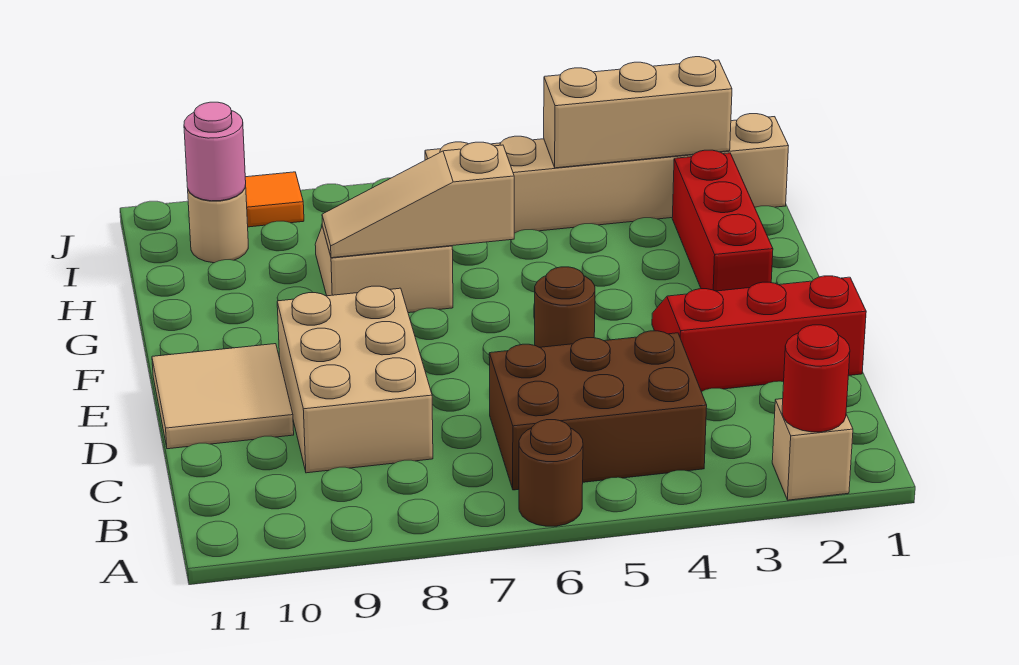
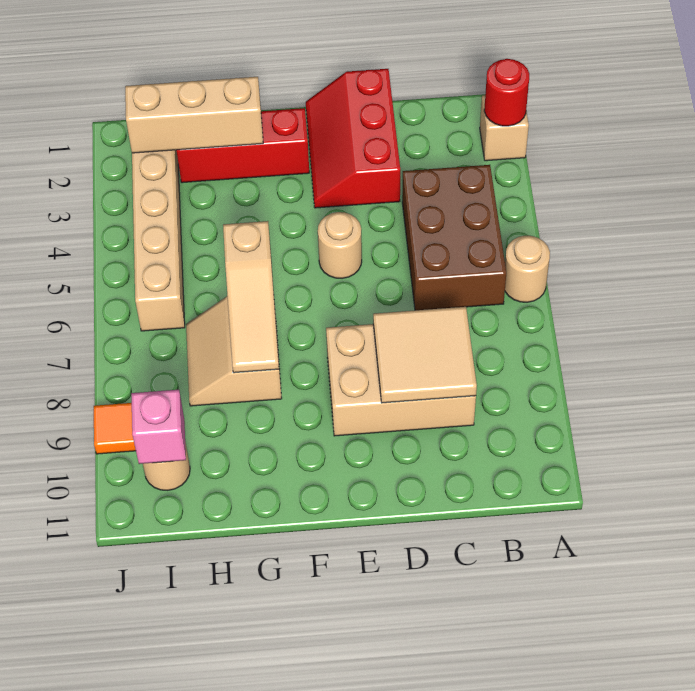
brown 1x1 round brick [519,420,583,526] -> tan 1x1 round brick [505,236,550,302]
tan 2x2 tile [152,344,294,449] -> tan 2x2 tile moved to [373,307,477,403]
brown 1x1 round brick [535,267,595,347] -> tan 1x1 round brick [318,212,362,278]
tan 1x3 brick [544,57,732,168] -> tan 1x3 brick turned to [125,77,263,153]
pink 1x1 round brick [184,102,246,201] -> pink 1x1 brick [131,390,186,464]

